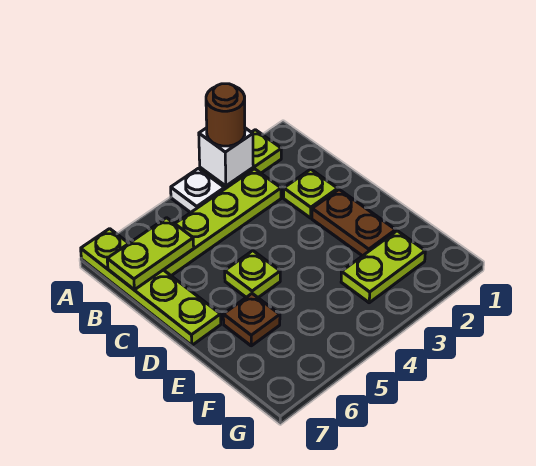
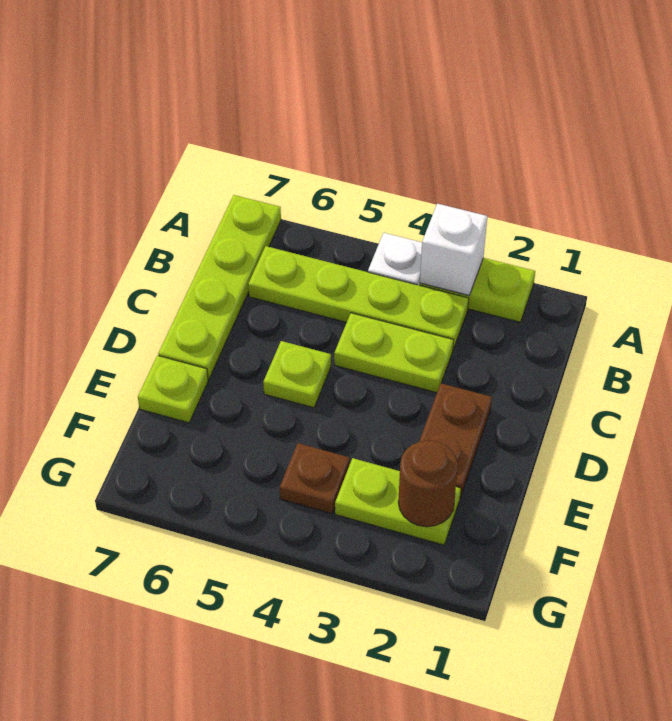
brown 1x1 round brick [206,84,245,146] -> brown 1x1 round brick moved to [398,441,458,527]
lime 1x2 plate [107,218,194,290] -> lime 1x2 plate moved to [334,313,453,393]
lime 1x1 plate [284,169,338,218] -> lime 1x1 plate moved to [138,356,208,423]
brown 1x1 plate [223,294,280,346] -> brown 1x1 plate moved to [280,443,350,514]

